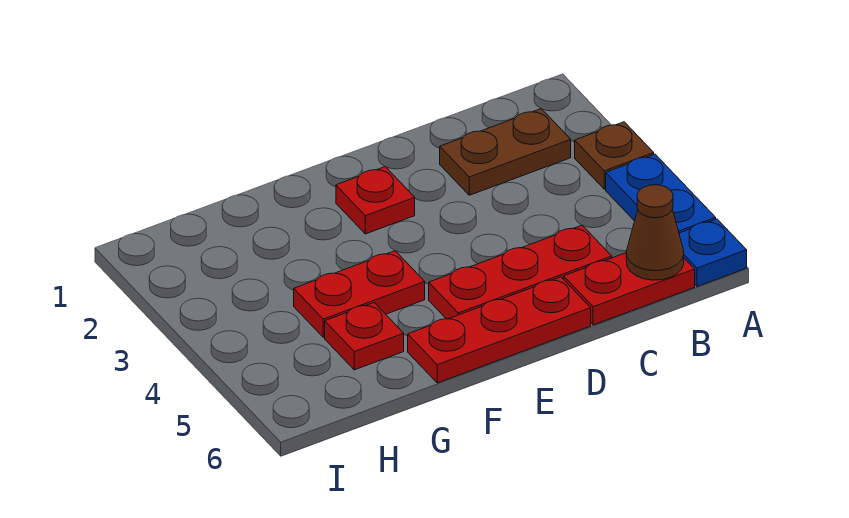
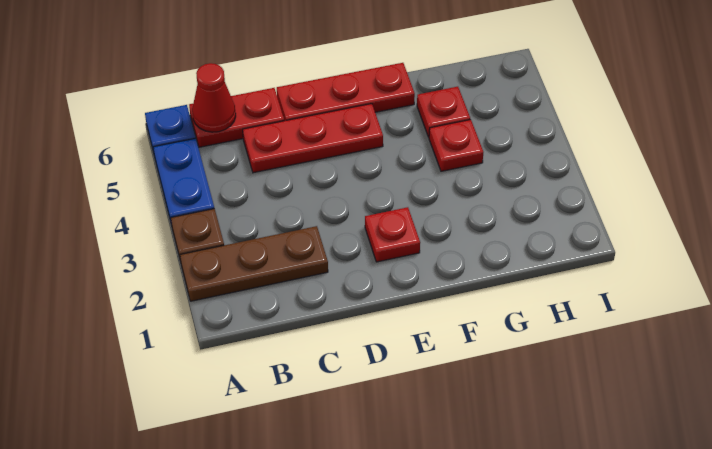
brown 1x2 plate [440,109,571,195] -> brown 1x3 plate [180,226,328,301]
brown 1x1 cone [626,185,684,280] -> red 1x1 cone [192,63,236,132]
red 1x2 plate [294,251,425,337] -> red 1x1 plate [429,120,483,171]

